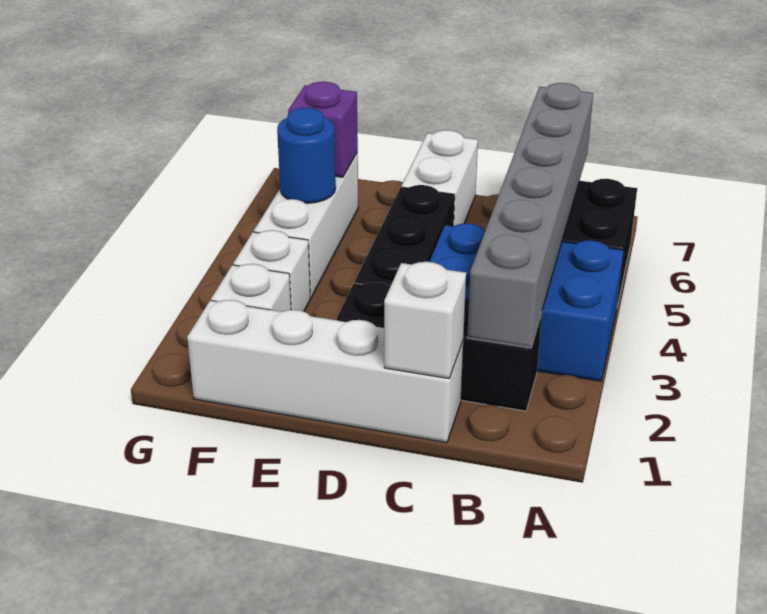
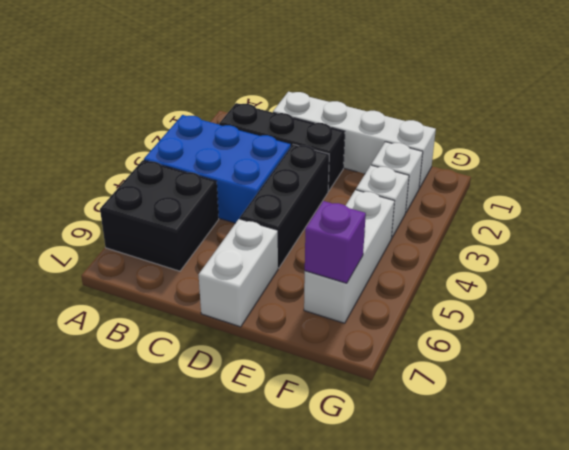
grey 1x6 brick [467,83,593,348] -> none
white 1x1 brick [384,262,466,378] -> none
blue 1x1 round brick [277,108,336,203] -> none

